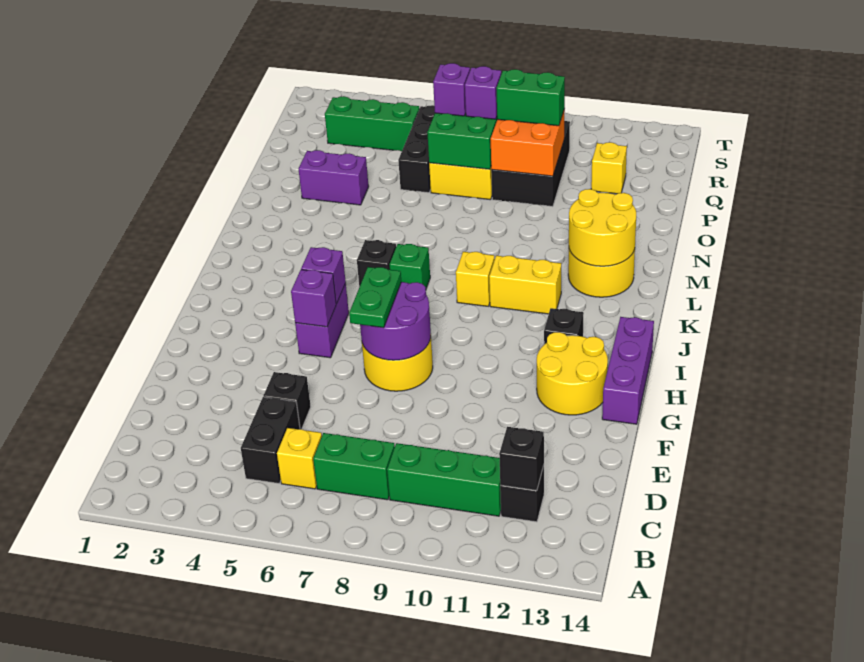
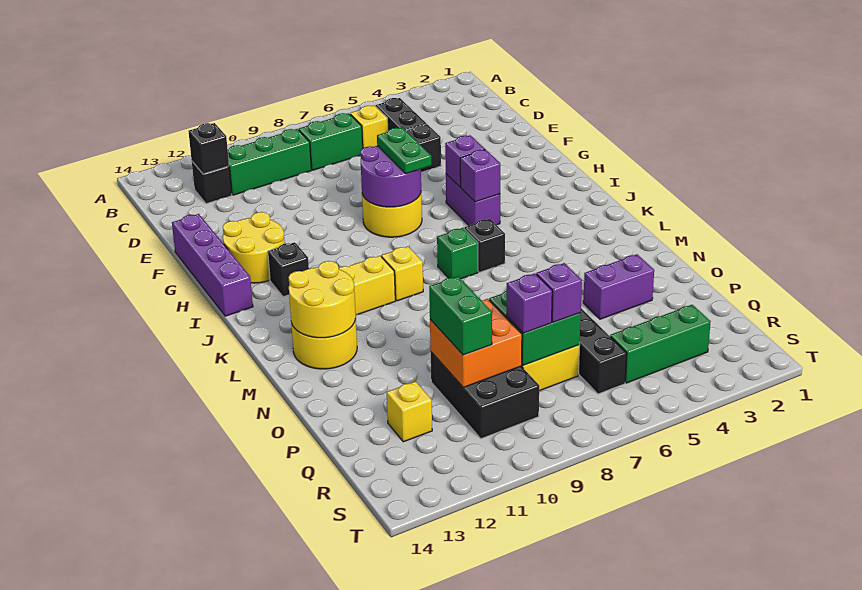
purple 1x3 brick [602,317,654,424] -> purple 1x4 brick [172,214,253,316]
green 1x2 brick [496,69,565,126] -> green 1x2 brick turned to [429,276,492,355]

